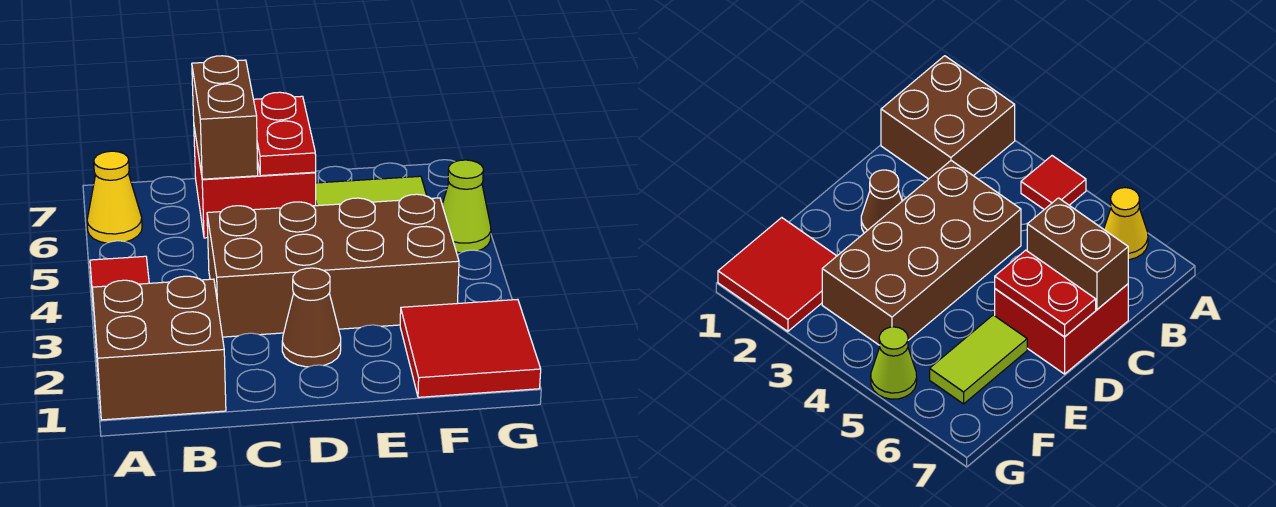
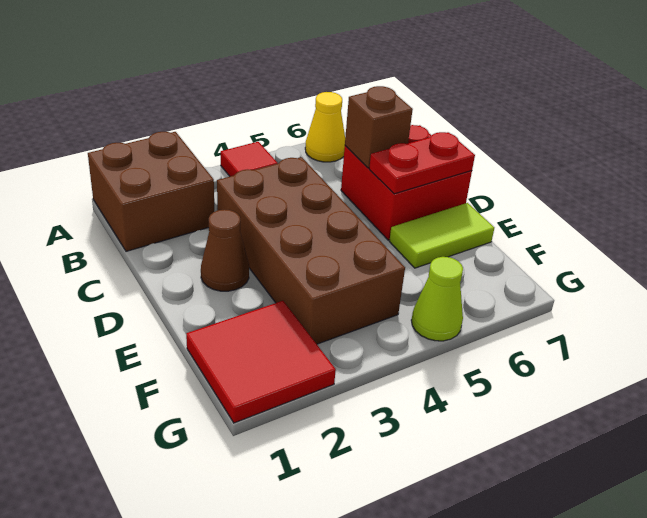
brown 1x2 brick [192,56,258,179] -> brown 1x1 brick [345,86,413,168]
lime 1x2 tile [316,176,427,206] -> lime 1x2 tile turned to [389,203,494,268]

